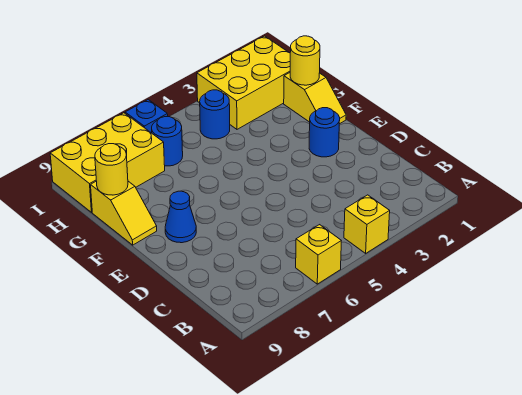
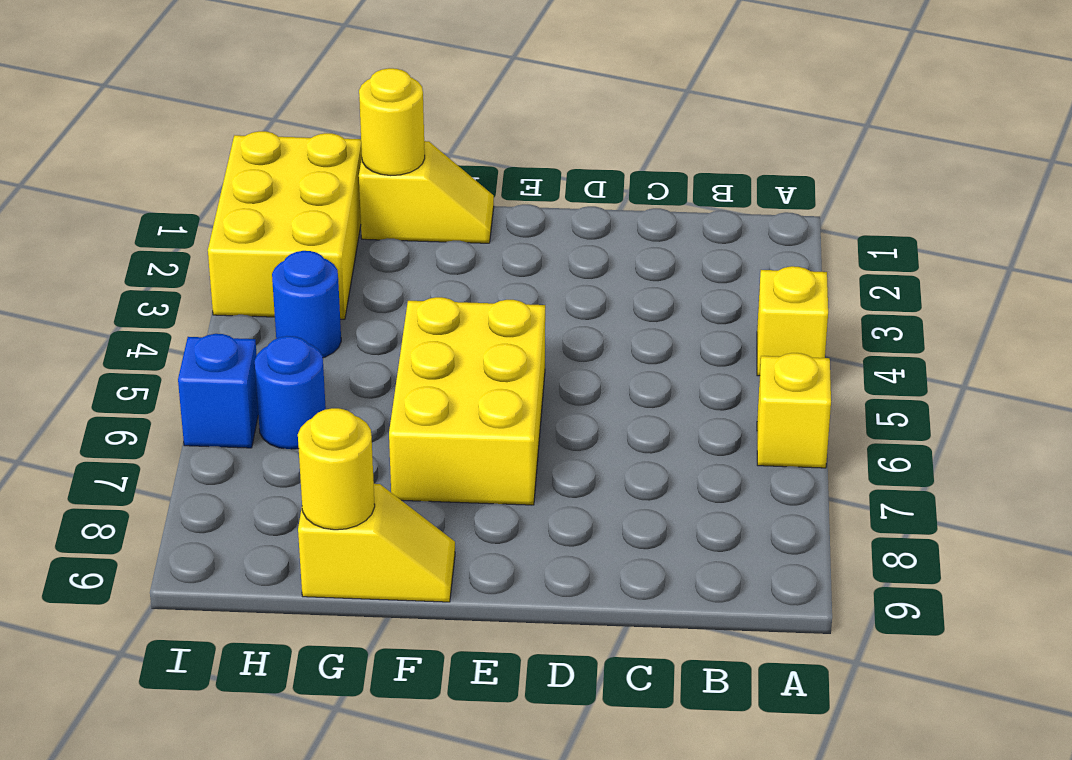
blue 1x1 round brick [309,108,340,157] -> none
blue 1x1 cone [165,191,196,243] -> none
yellow 2x3 brick [50,113,165,212] -> yellow 2x3 brick moved to [389,297,545,505]

